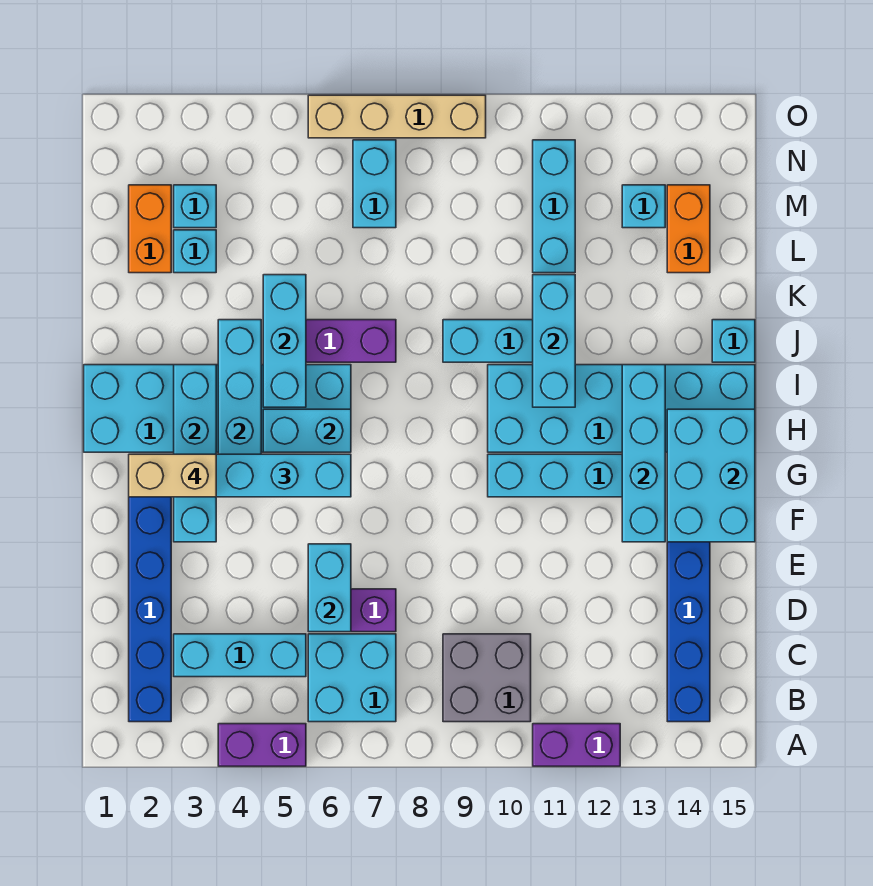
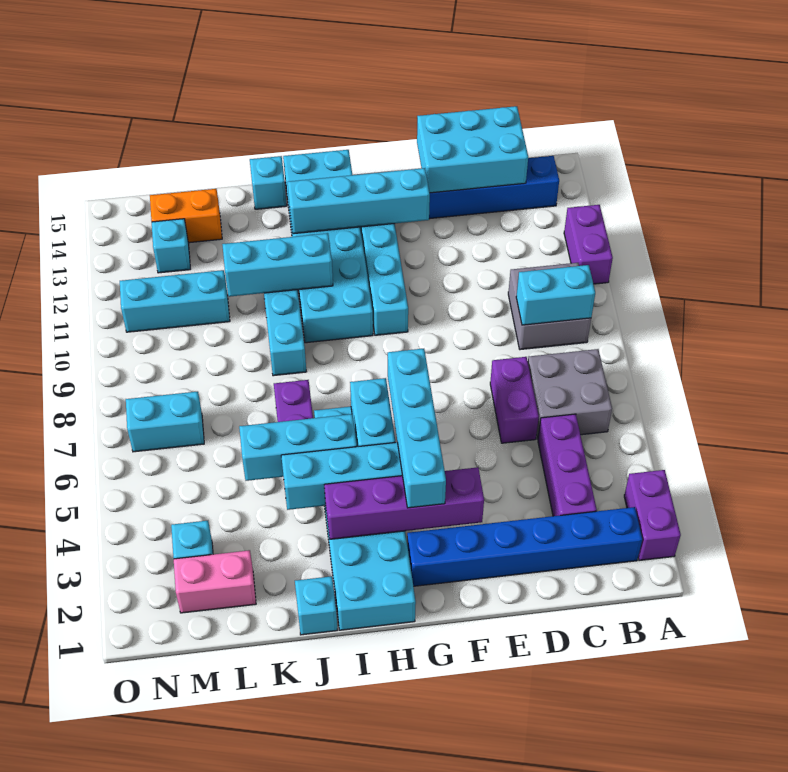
purple 1x2 brick [218,724,306,766] -> purple 1x2 brick moved to [624,470,681,561]
cyan 2x2 brick [308,634,396,722] -> grey 2x2 brick [528,349,612,439]
cyan 1x3 brick [174,634,306,677] -> purple 1x3 brick [538,414,597,516]
cyan 1x2 brick [308,544,351,632] -> cyan 1x2 brick moved to [516,265,595,325]
cyan 1x4 brick [174,365,216,542] -> purple 1x4 brick [324,467,484,539]
cyan 2x3 brick [667,409,755,542] -> cyan 2x3 brick moved to [417,106,528,193]
tan 1x2 brick [129,454,216,497] -> none
orange 1x2 brick [129,185,171,273] -> pink 1x2 brick [174,550,256,613]
cyan 1x1 brick [174,230,216,273] -> cyan 1x1 brick moved to [295,576,337,635]
tan 1x4 brick [308,95,486,138] -> none

